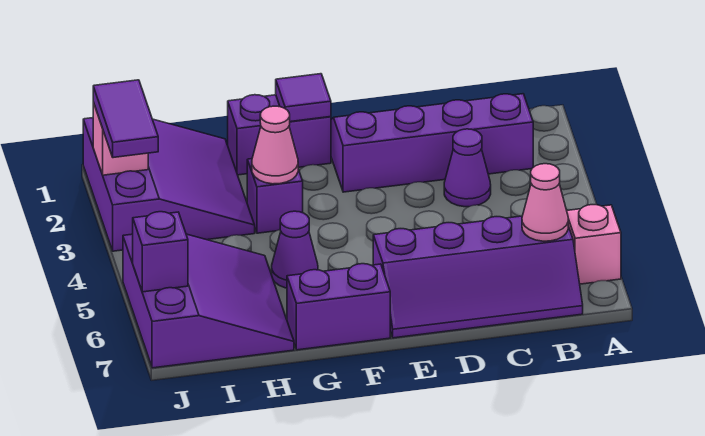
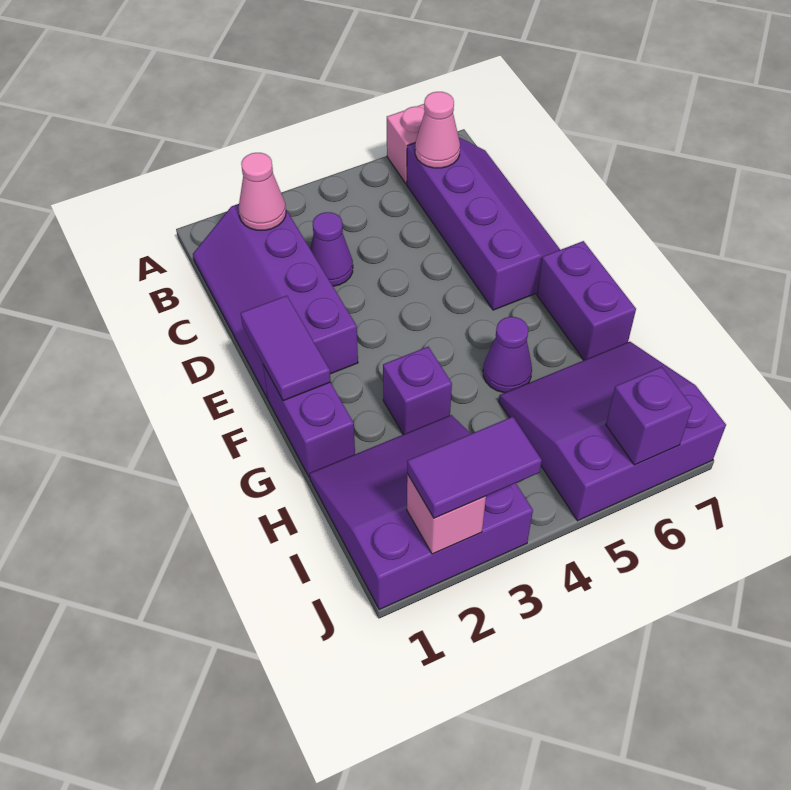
purple 1x1 tile [276,74,331,122] -> purple 1x2 tile [241,296,331,401]
pink 1x1 cone [252,106,298,184] -> pink 1x1 cone moved to [238,153,286,230]

